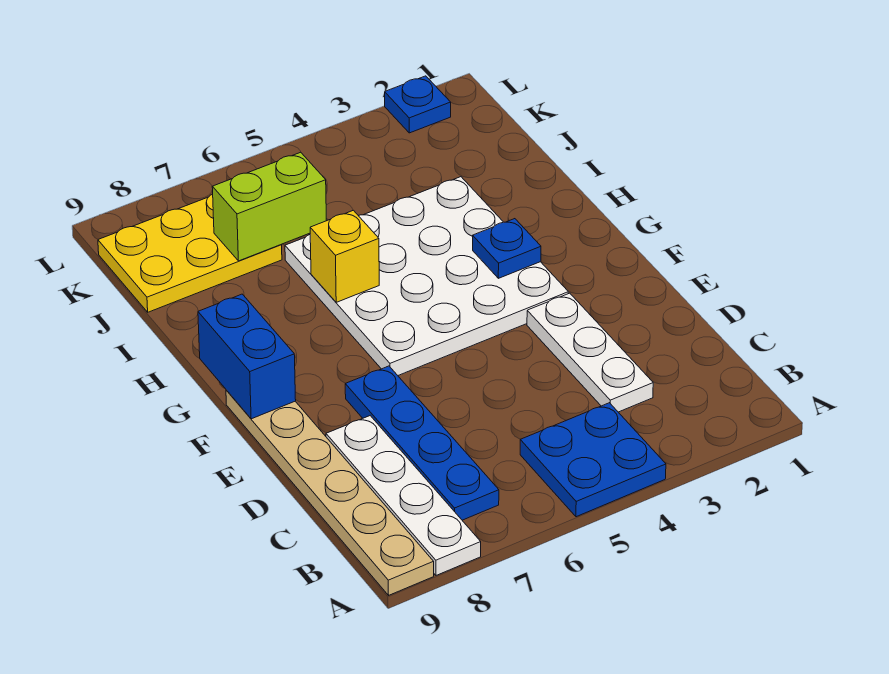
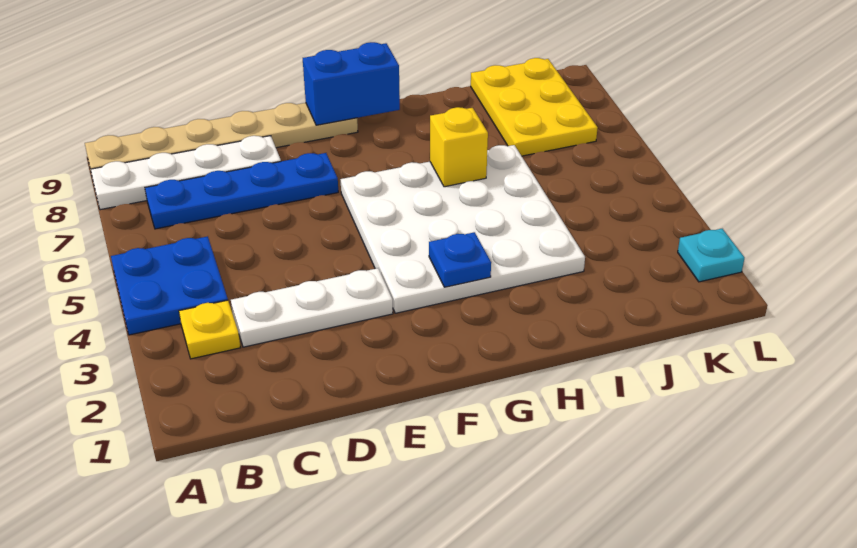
none -> yellow 1x1 plate [179,300,241,359]
lime 1x2 brick [212,152,326,261] -> none
blue 1x1 plate [385,76,451,133] -> cyan 1x1 plate [678,229,744,282]

